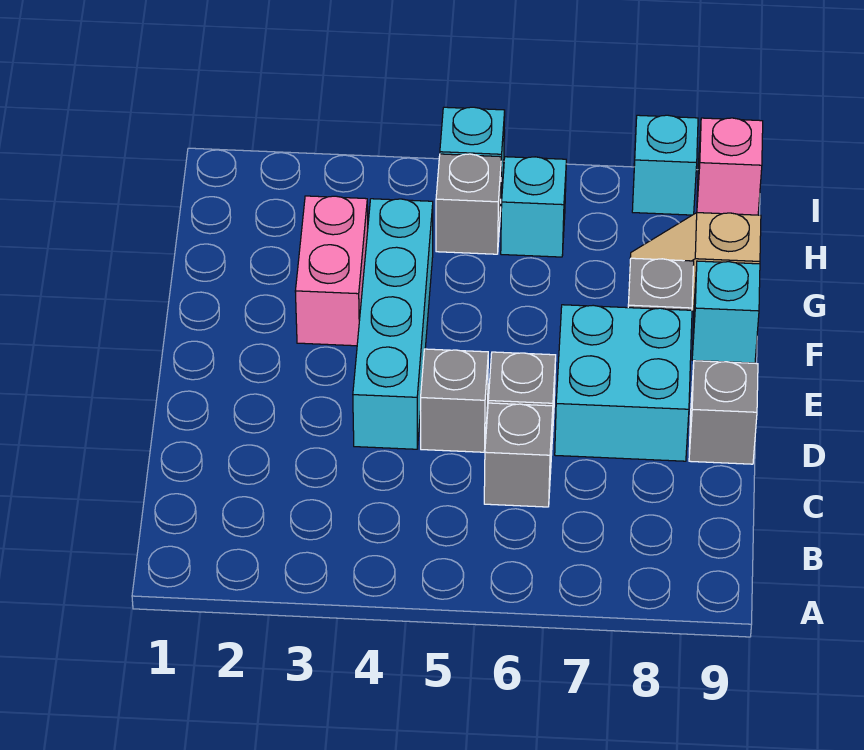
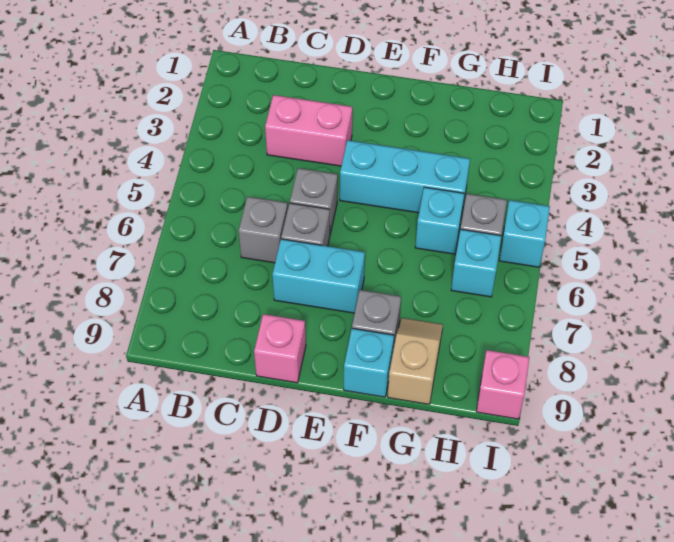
cyan 1x4 brick [353,199,433,449] -> cyan 1x3 brick [340,140,470,213]
cyan 2x2 brick [555,305,692,461] -> cyan 1x2 brick [272,239,365,313]
grey 1x1 brick [689,361,758,464] -> pink 1x1 brick [254,314,306,383]
pink 1x2 brick [295,196,368,346] -> pink 1x2 brick moved to [265,95,352,166]
cyan 1x1 brick [632,115,698,215] -> cyan 1x1 brick moved to [415,187,464,254]

